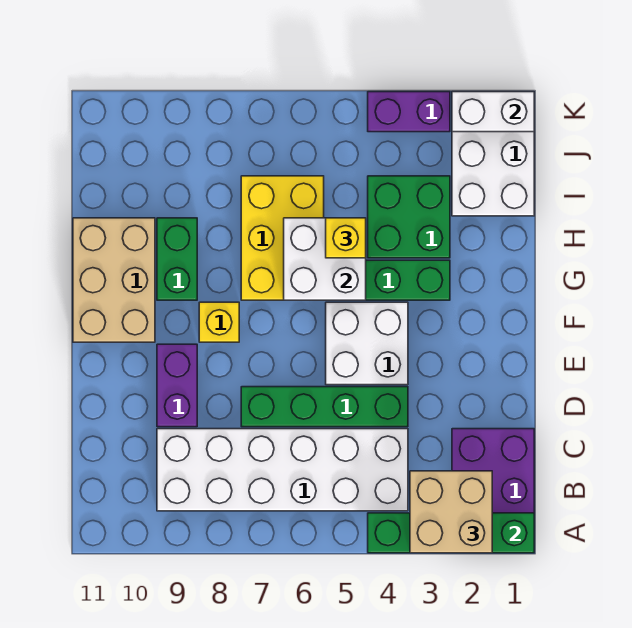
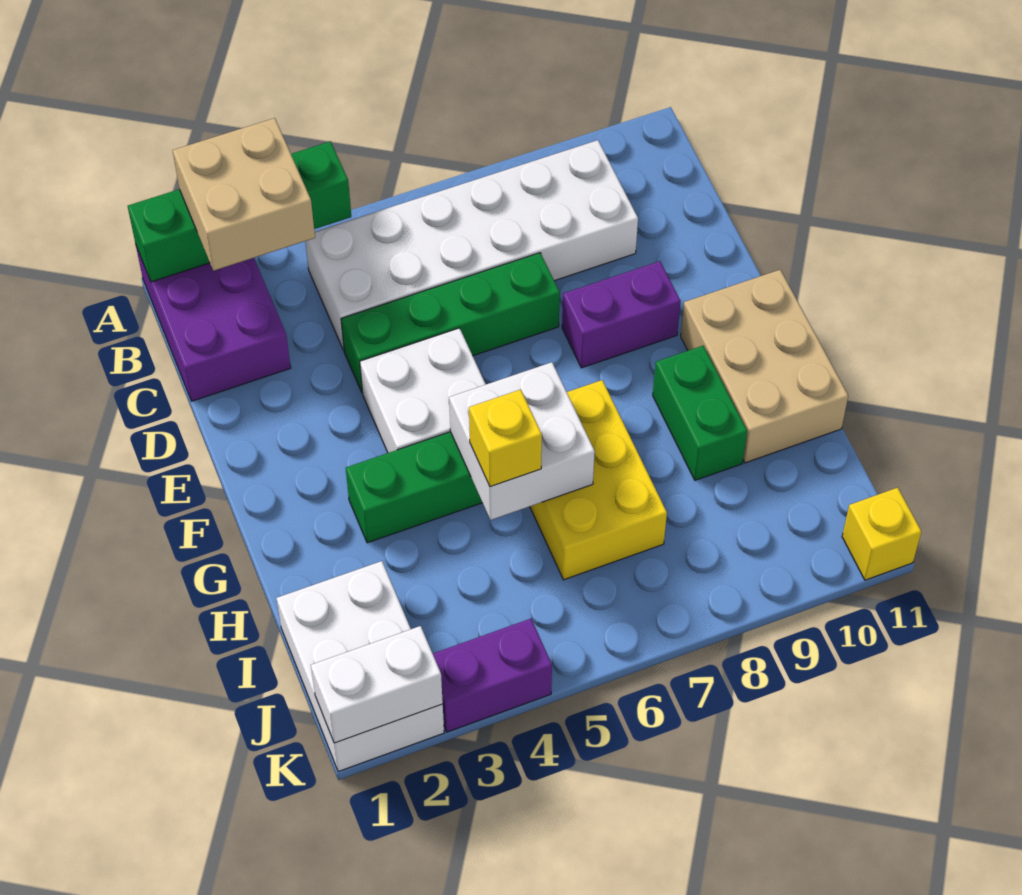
purple 1x2 brick [157,344,197,427] -> purple 1x2 brick turned to [562,261,681,368]
yellow 1x1 brick [199,302,239,342] -> yellow 1x1 brick moved to [842,488,921,580]
green 2x2 brick [368,176,450,258] -> none

